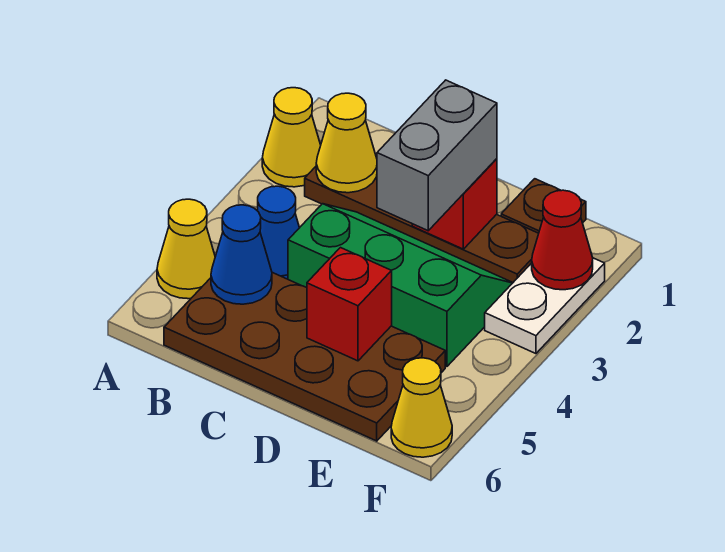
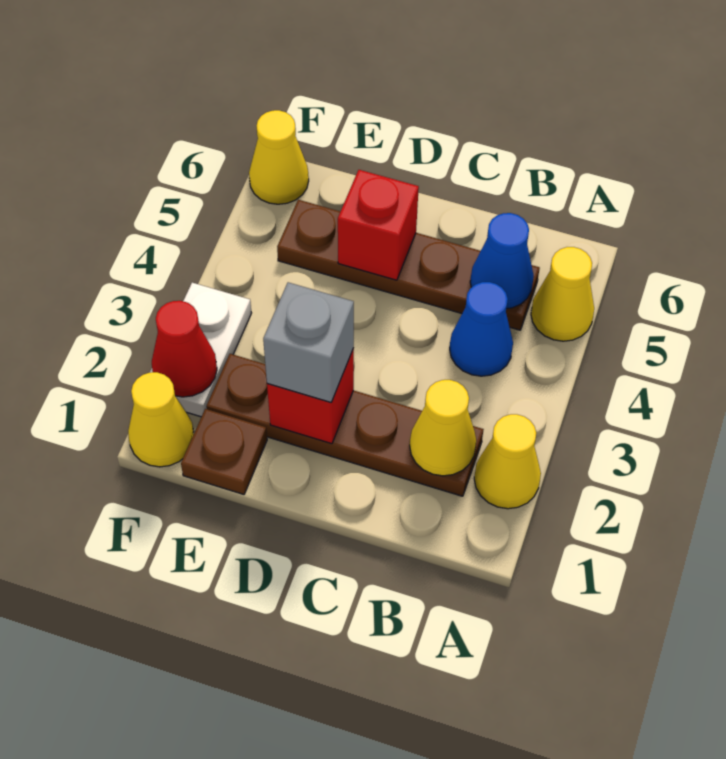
brown 2x4 plate [164,272,445,441] -> brown 1x4 plate [277,200,540,330]
green 2x3 slope [288,204,513,366] -> none
grey 1x2 brick [377,80,497,231] -> grey 1x1 brick [263,282,354,402]
none -> yellow 1x1 cone [128,372,194,467]

